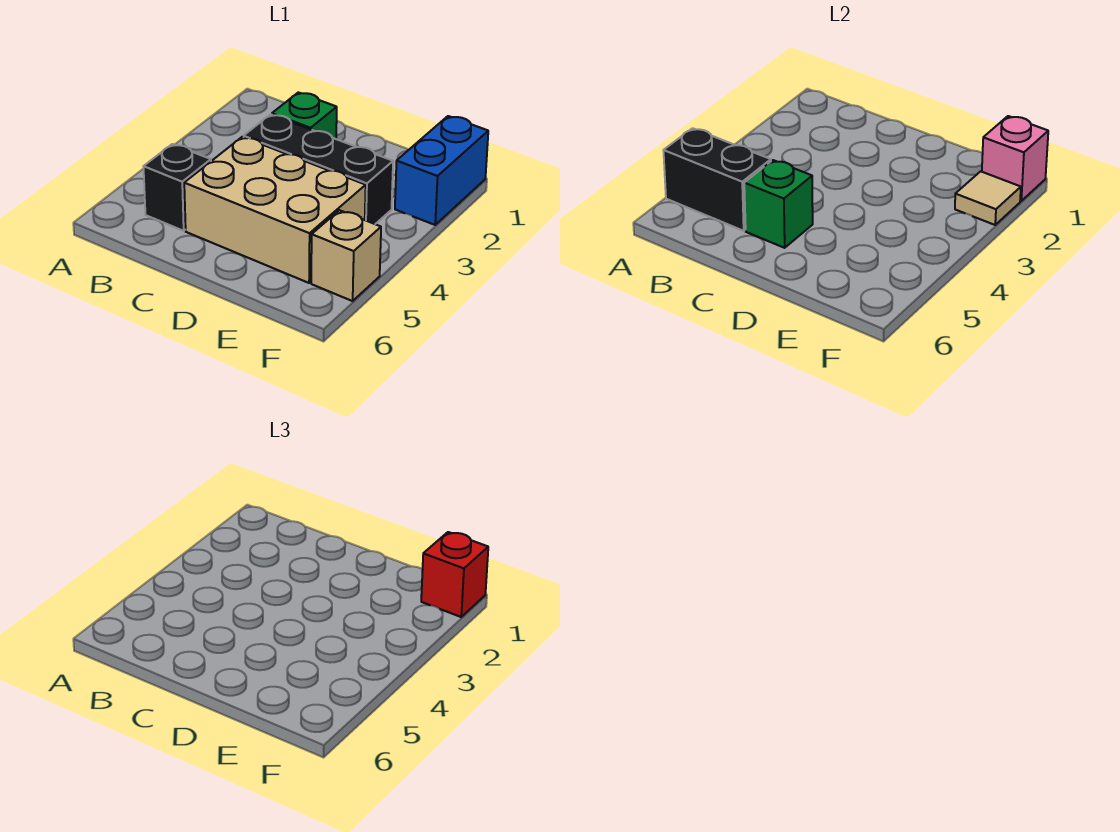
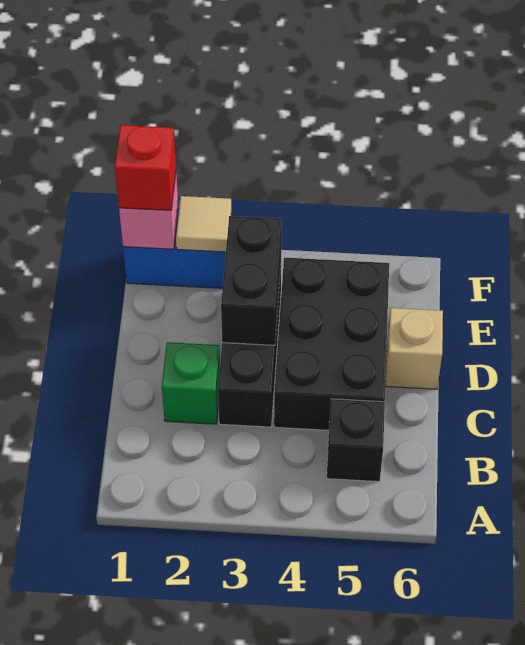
black 1x2 brick [663,128,771,231] -> black 1x2 brick moved to [221,216,282,345]
tan 2x3 brick [184,137,366,283] -> black 2x3 brick [274,258,389,430]
green 1x1 brick [744,160,813,248] -> none
tan 1x1 brick [311,210,381,301] -> tan 1x1 brick moved to [386,308,443,389]

